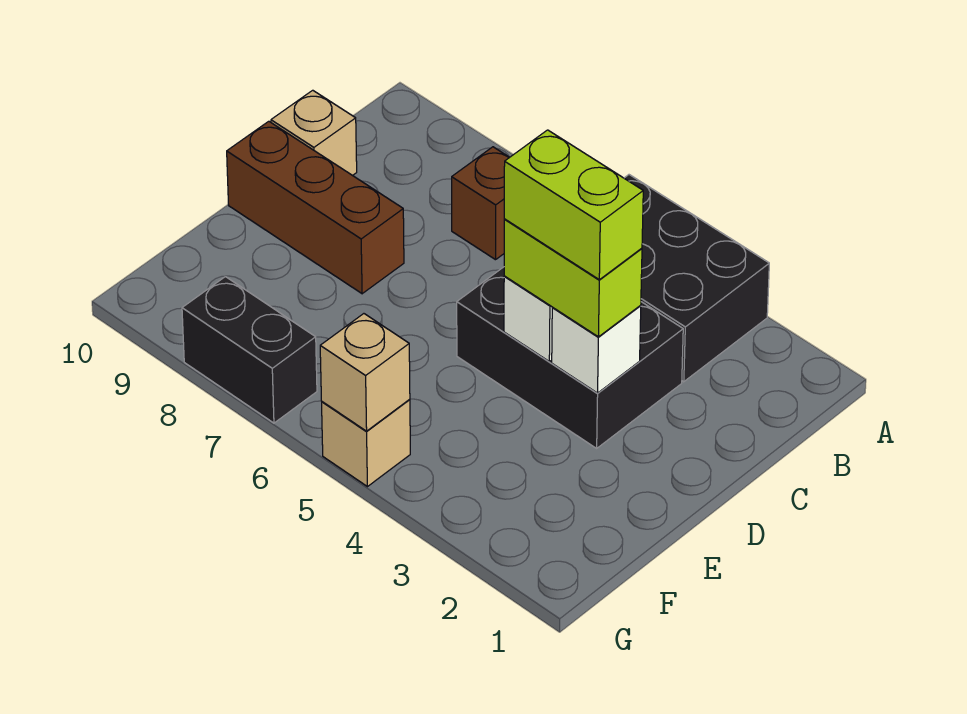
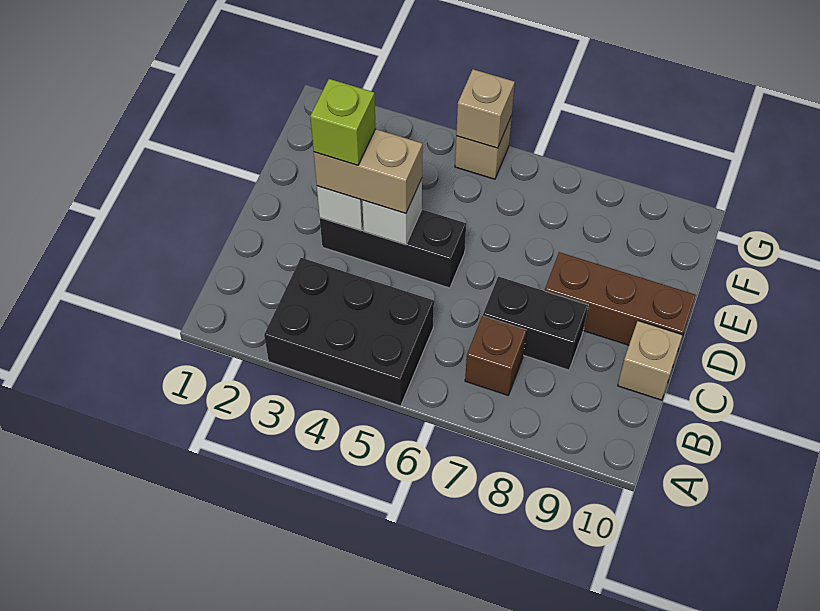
black 2x3 brick [457,267,683,448] -> black 1x3 brick [320,210,466,288]
lime 1x2 brick [504,219,642,337] -> tan 1x2 brick [314,129,423,214]
lime 1x2 brick [504,130,643,280] -> lime 1x1 brick [310,79,376,165]
black 1x2 brick [182,277,317,423] -> black 1x2 brick moved to [483,276,588,370]

